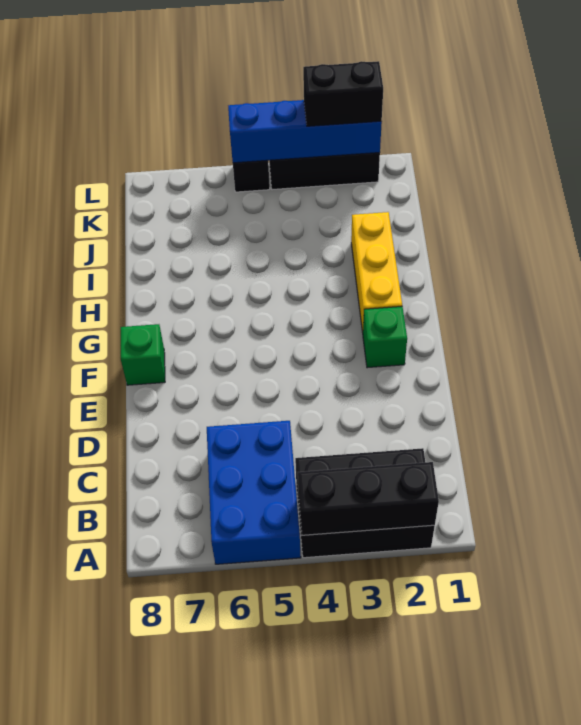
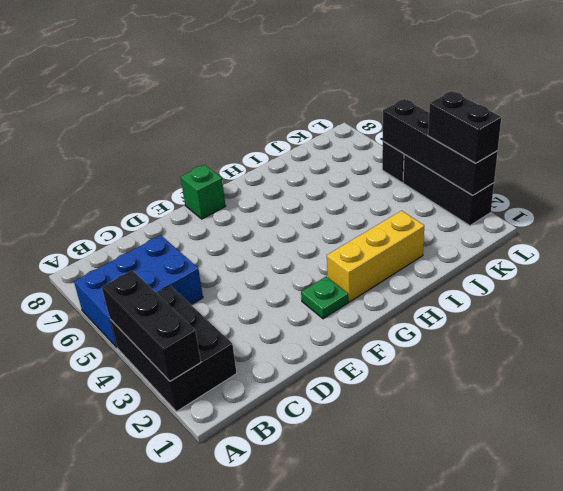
green 1x1 brick [363,306,407,368] -> green 1x1 plate [301,276,348,319]
blue 1x4 brick [228,100,382,163] -> black 1x4 brick [383,99,498,195]

